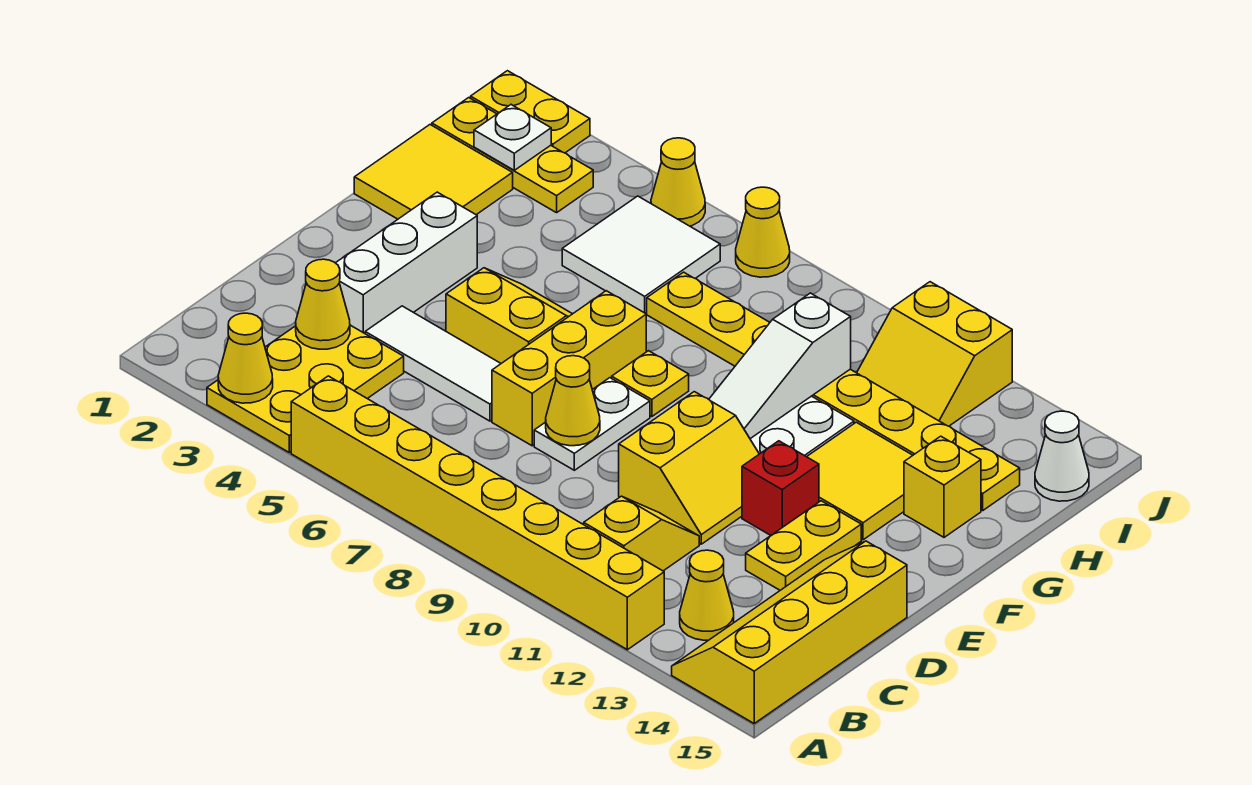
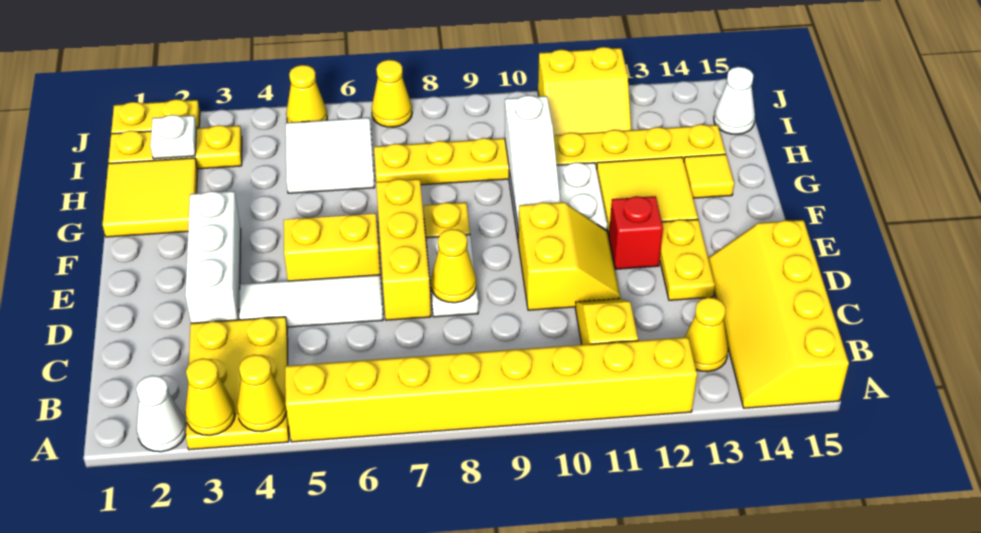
none -> white 1x1 cone [136,375,186,452]
yellow 1x1 cone [296,259,350,349] -> yellow 1x1 cone moved to [237,355,287,431]
yellow 1x1 brick [904,436,981,537] -> yellow 1x1 tile [684,154,734,198]

